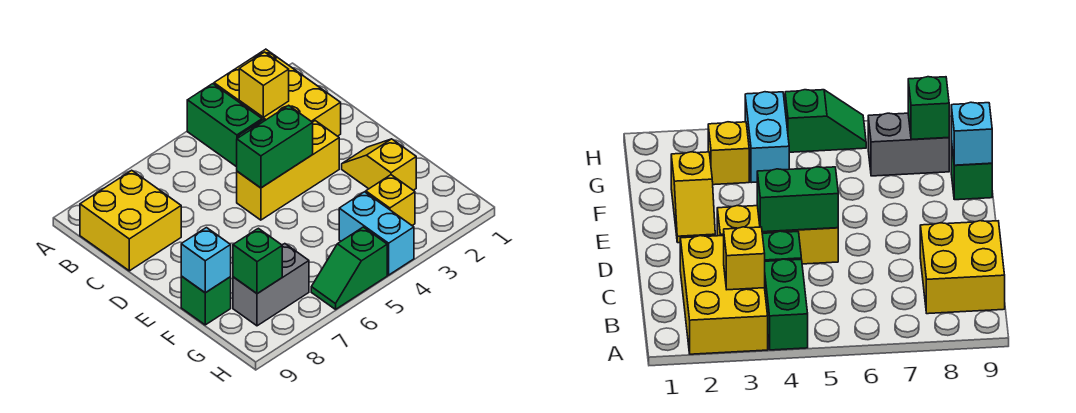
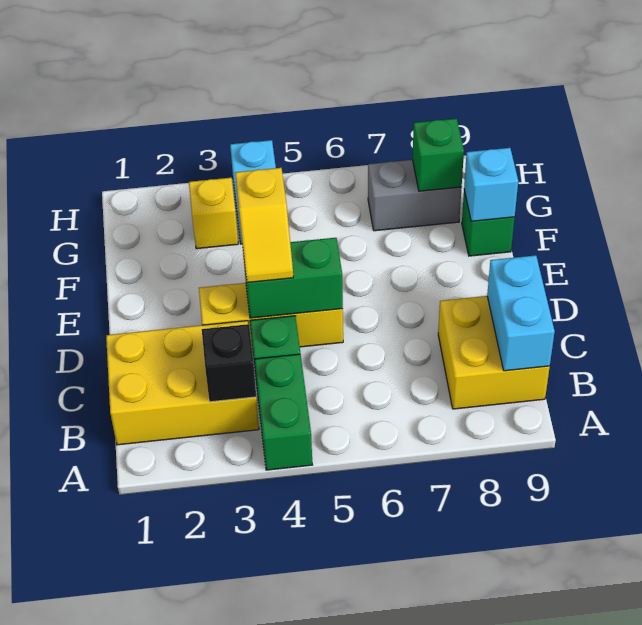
yellow 2x3 brick [214,49,341,136] -> yellow 2x3 brick turned to [106,321,259,445]
yellow 1x1 brick [239,52,289,117] -> black 1x1 brick [202,324,256,402]
none -> cyan 1x2 brick [487,255,555,371]
yellow 1x2 slope [342,139,416,190] -> yellow 1x2 slope moved to [235,168,293,283]
green 1x2 slope [311,227,387,309] -> none

